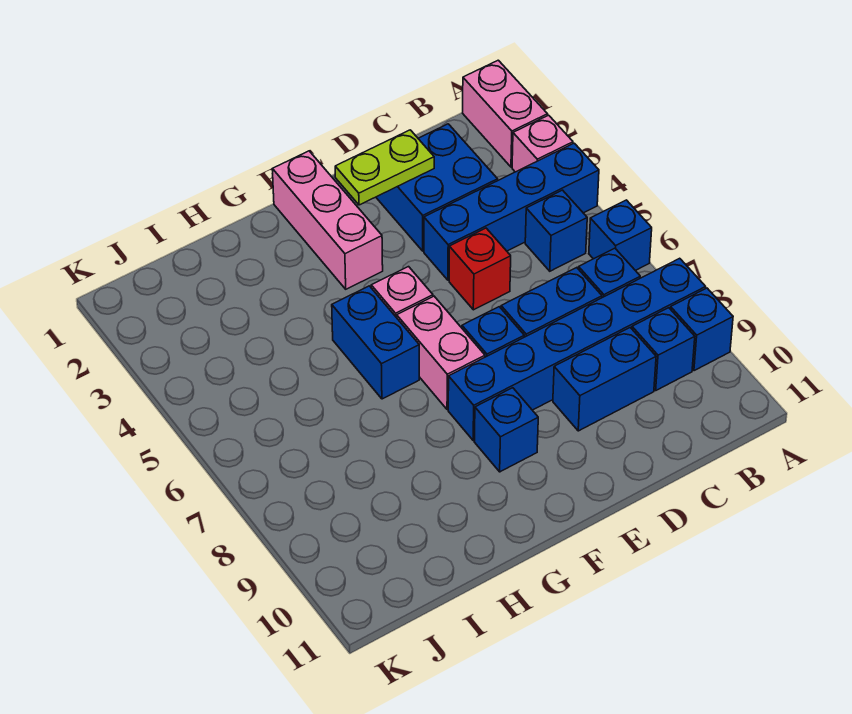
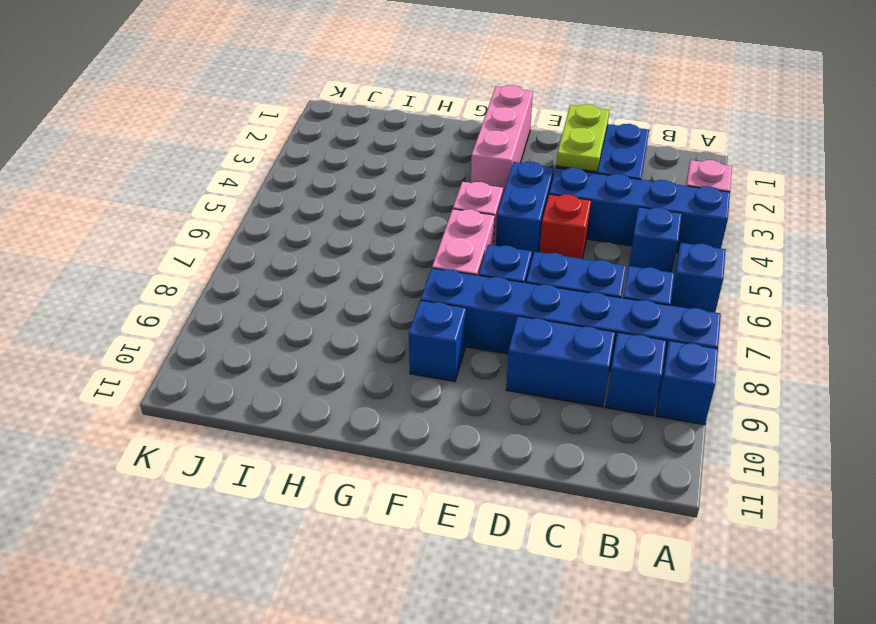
pink 1x2 brick [463,60,547,167] -> none
lime 1x2 plate [335,130,434,205] -> lime 1x2 plate turned to [556,104,609,172]
blue 1x2 brick [332,286,419,399] -> blue 1x2 brick moved to [496,162,554,260]

